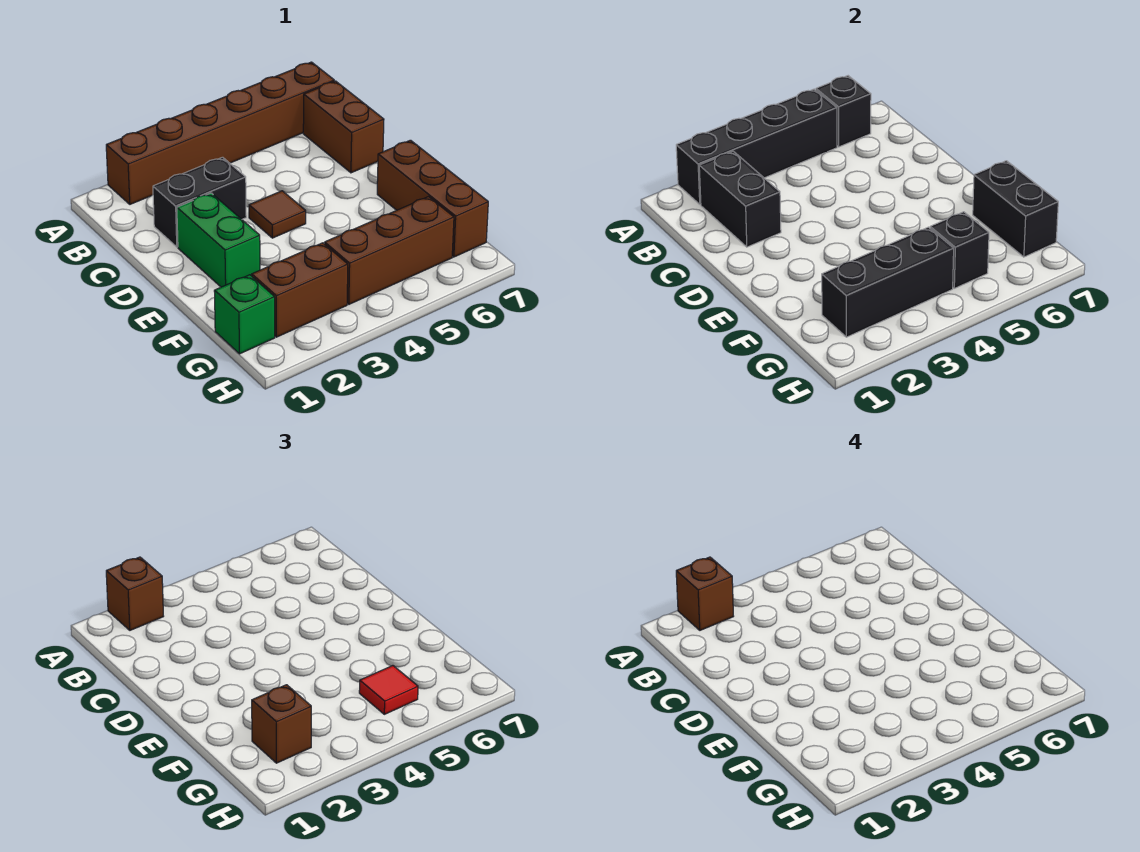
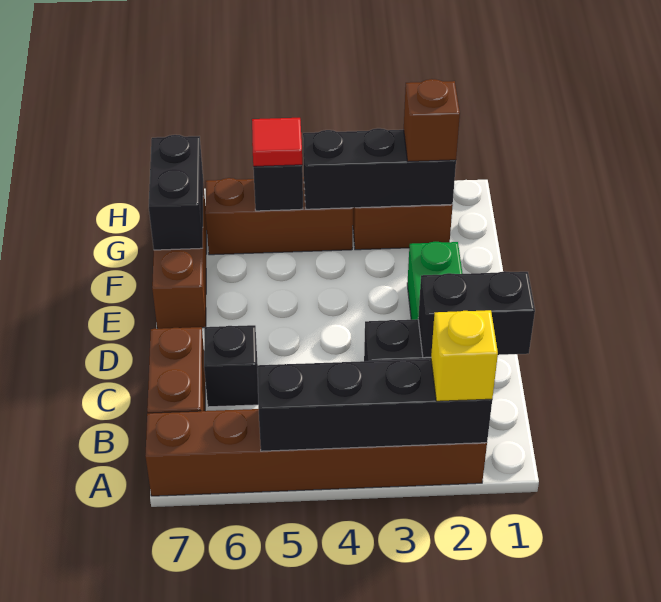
brown 1x1 brick [106,557,164,630] -> yellow 1x1 brick [431,310,498,401]
brown 1x1 brick [676,557,734,630] -> none
black 1x1 brick [816,76,871,147] -> black 1x1 brick moved to [204,325,258,407]
black 1x2 brick [699,151,781,247] -> black 1x2 brick turned to [418,271,535,358]
brown 1x1 tile [249,191,306,238] -> none
green 1x1 brick [214,275,275,354] -> none

